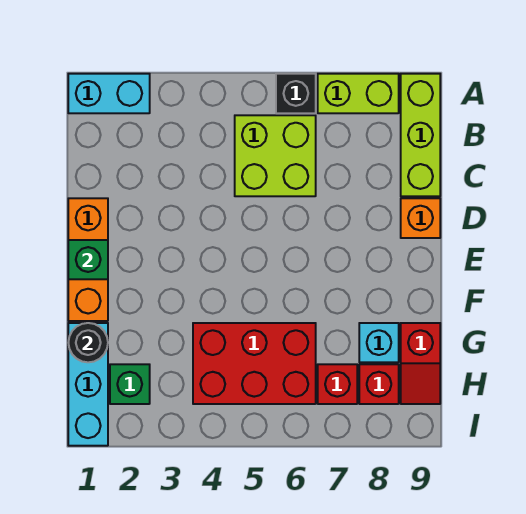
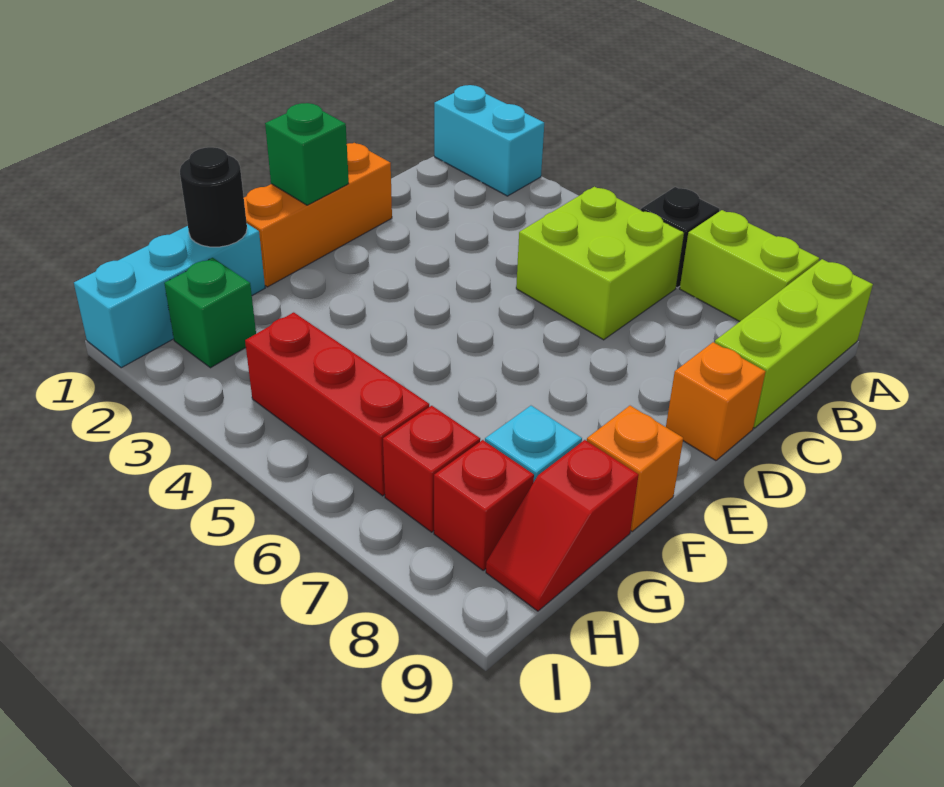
none -> orange 1x1 brick [587,406,683,531]
red 2x3 brick [193,323,316,404] -> red 1x3 brick [245,312,429,496]

